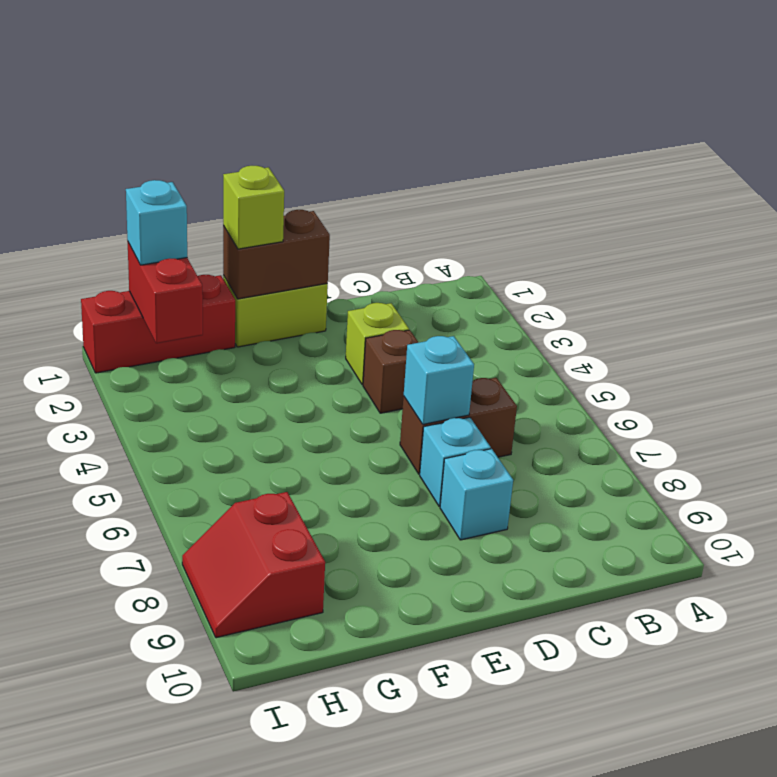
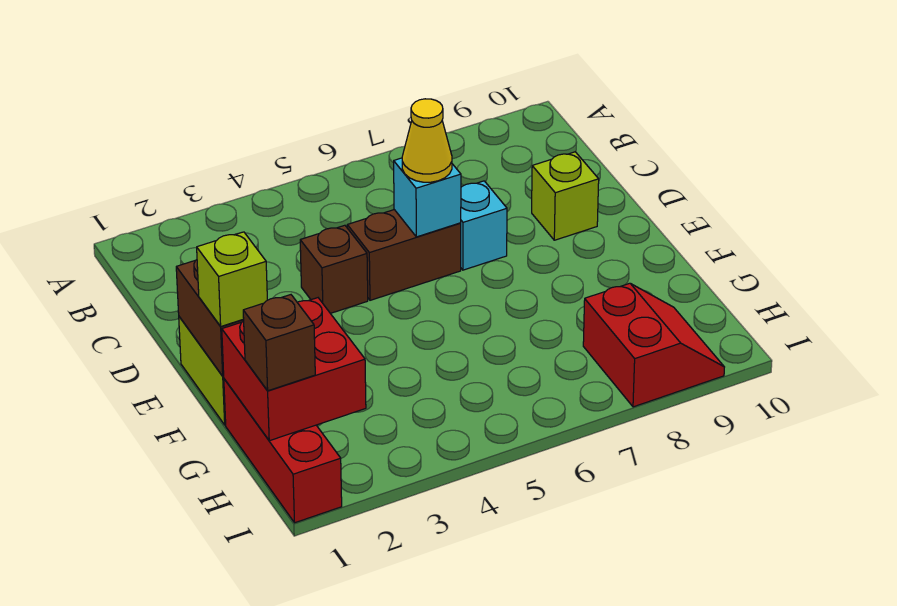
brown 1x2 brick [400,378,517,474] -> brown 1x2 brick turned to [347,210,461,300]
lime 1x1 brick [346,303,409,385] -> lime 1x1 brick moved to [532,152,599,240]
none -> yellow 1x1 cone [402,99,452,182]
cyan 1x1 brick [440,449,513,540] -> none
red 1x2 brick [128,243,203,343] -> red 2x2 brick [222,298,366,441]
cyan 1x1 brick [126,180,187,265] -> brown 1x1 brick [243,295,315,391]
red 2x2 slope [182,492,325,638] -> red 2x2 slope turned to [583,283,724,407]

